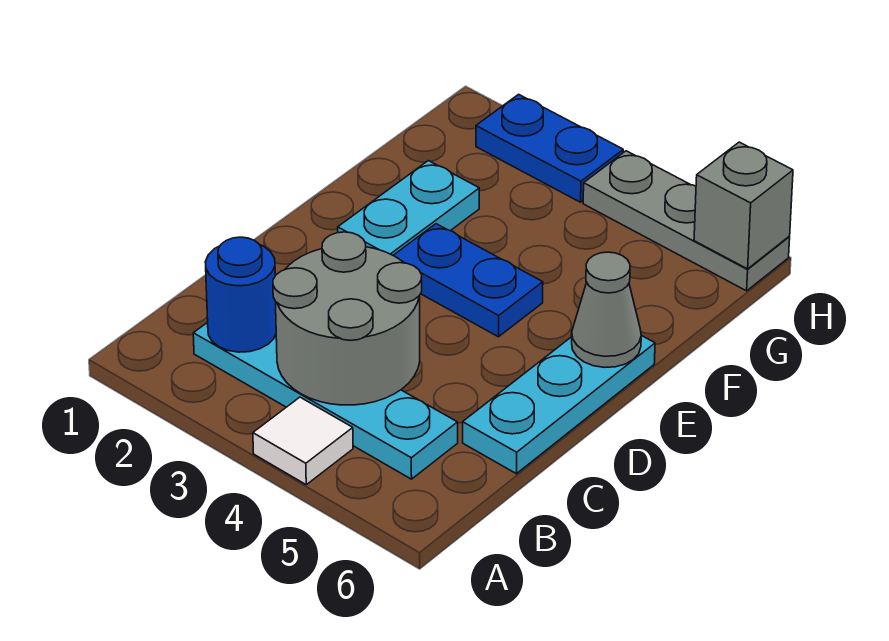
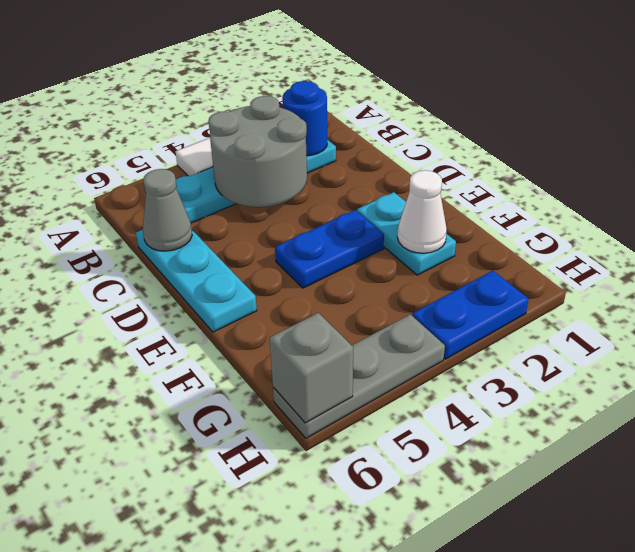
grey 1x1 cone [572,252,641,367] -> grey 1x1 cone moved to [143,169,192,251]
none -> white 1x1 cone [397,170,447,253]

